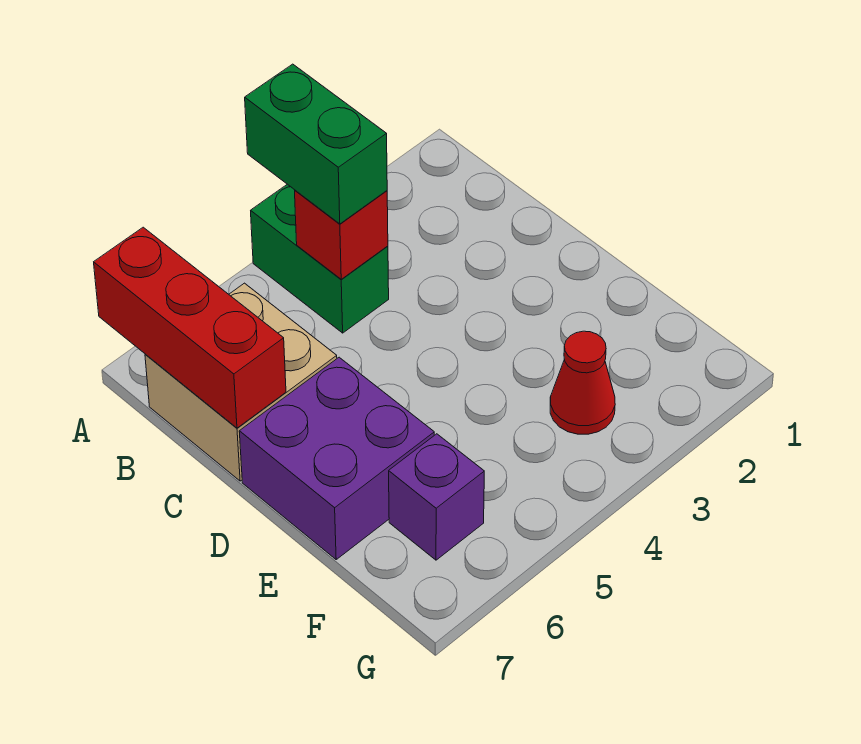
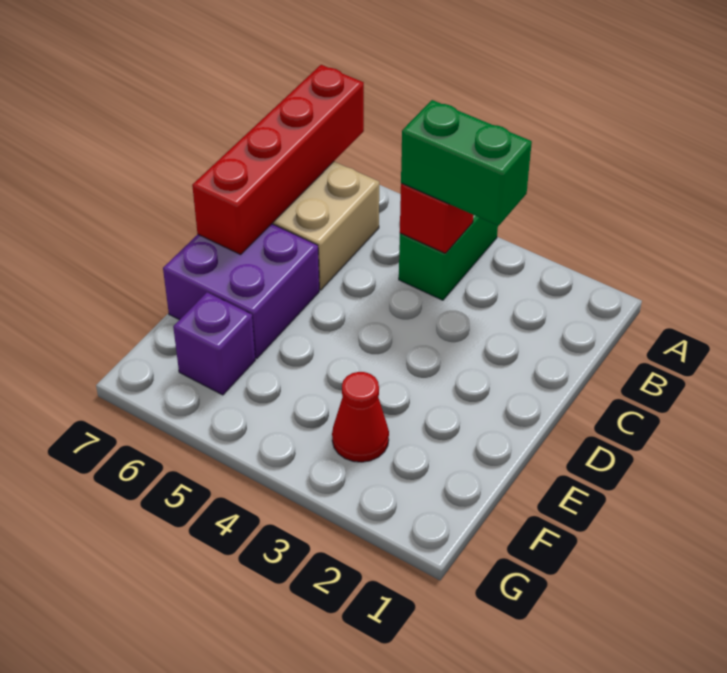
green 1x2 brick [245,64,387,224] -> green 1x2 brick turned to [401,100,532,226]
red 1x3 brick [94,227,286,428] -> red 1x4 brick [192,65,364,255]

